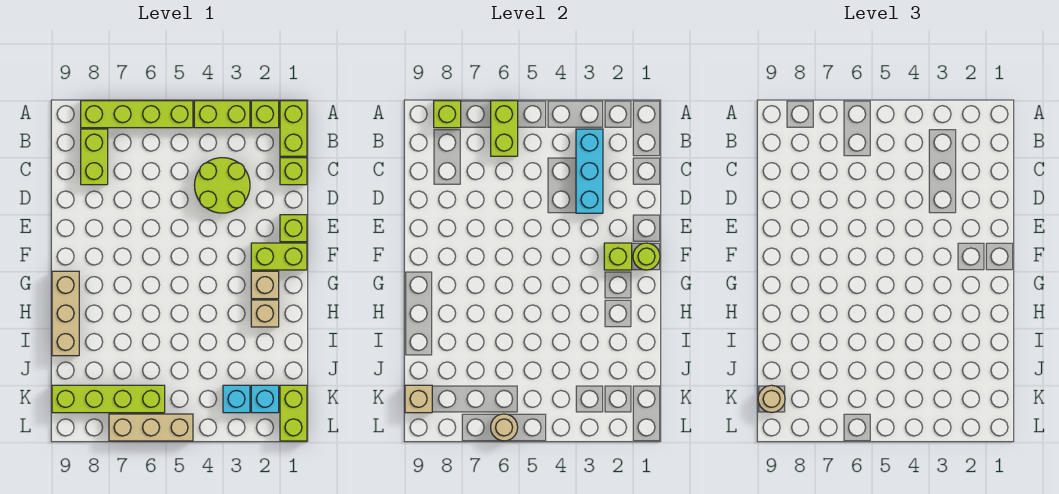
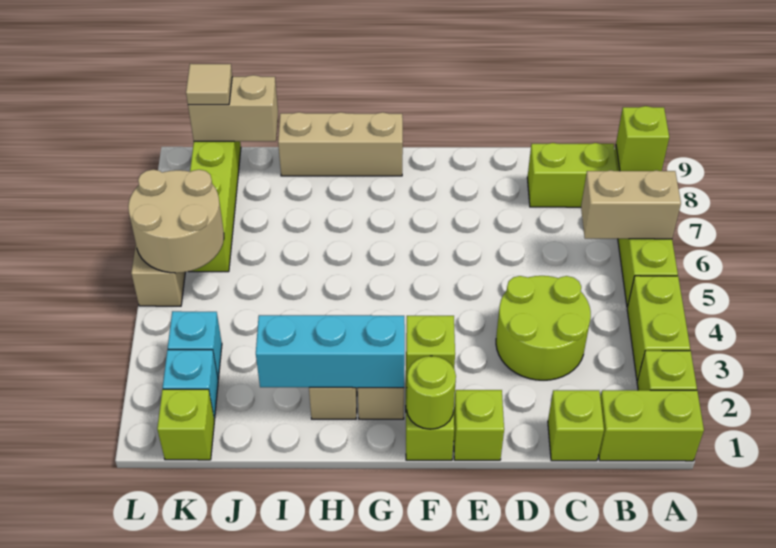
lime 1x2 brick [491,101,518,156] -> tan 1x2 brick [581,170,681,239]
cyan 1x3 brick [576,129,603,213] -> cyan 1x3 brick moved to [256,315,405,388]
lime 1x2 brick [280,385,307,441] -> lime 1x1 brick [157,389,214,460]
tan 1x1 brick [405,385,432,413] -> tan 1x2 brick [188,75,278,141]
tan 1x1 round brick [758,385,785,412] -> tan 1x1 tile [186,64,232,105]
tan 1x1 round brick [491,414,518,441] -> tan 2x2 round brick [128,170,224,273]

